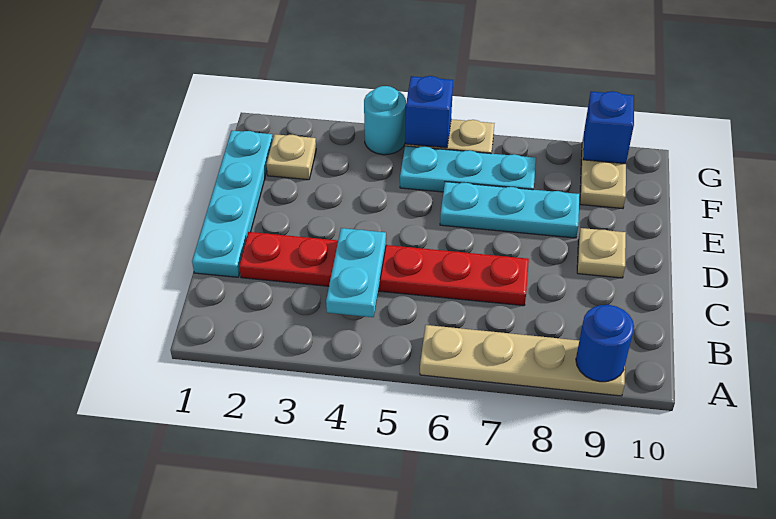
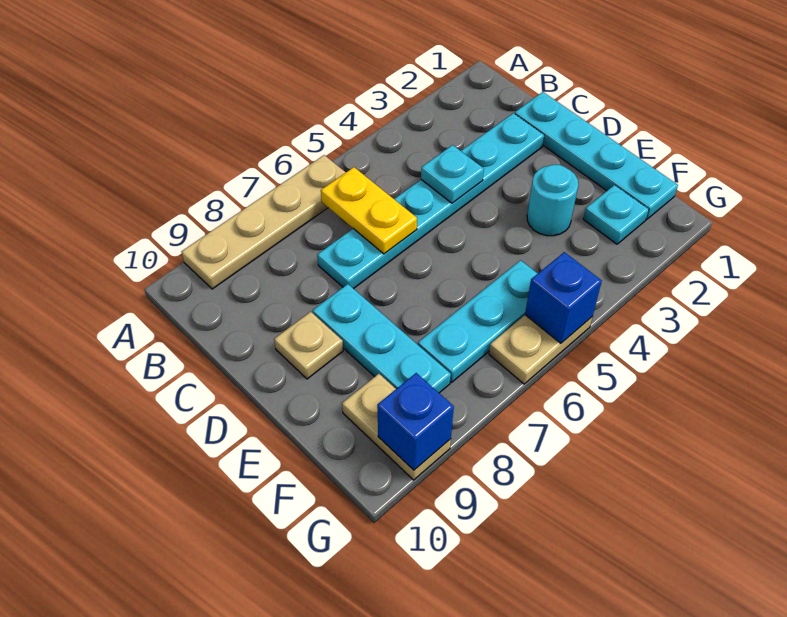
blue 1x1 round brick [576,305,634,382] -> none
cyan 1x2 plate [326,228,386,317] -> cyan 1x1 plate [421,145,484,203]
none -> yellow 1x2 plate [321,167,417,254]
red 1x6 plate [239,232,529,306] -> cyan 1x6 plate [317,113,544,289]
cyan 1x3 plate [440,182,580,238] -> cyan 1x3 plate turned to [313,284,451,393]
tan 1x1 plate [267,134,316,180] -> cyan 1x1 plate [583,185,649,244]
cyan 1x1 round brick [364,86,406,155] -> cyan 1x1 round brick moved to [527,165,578,236]

